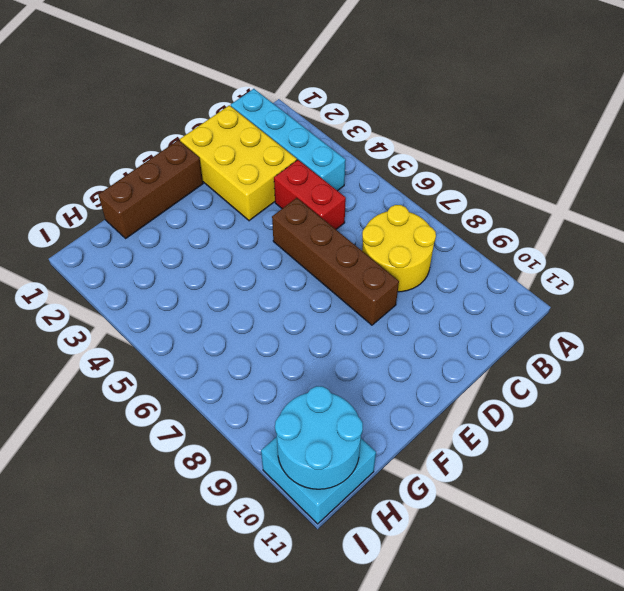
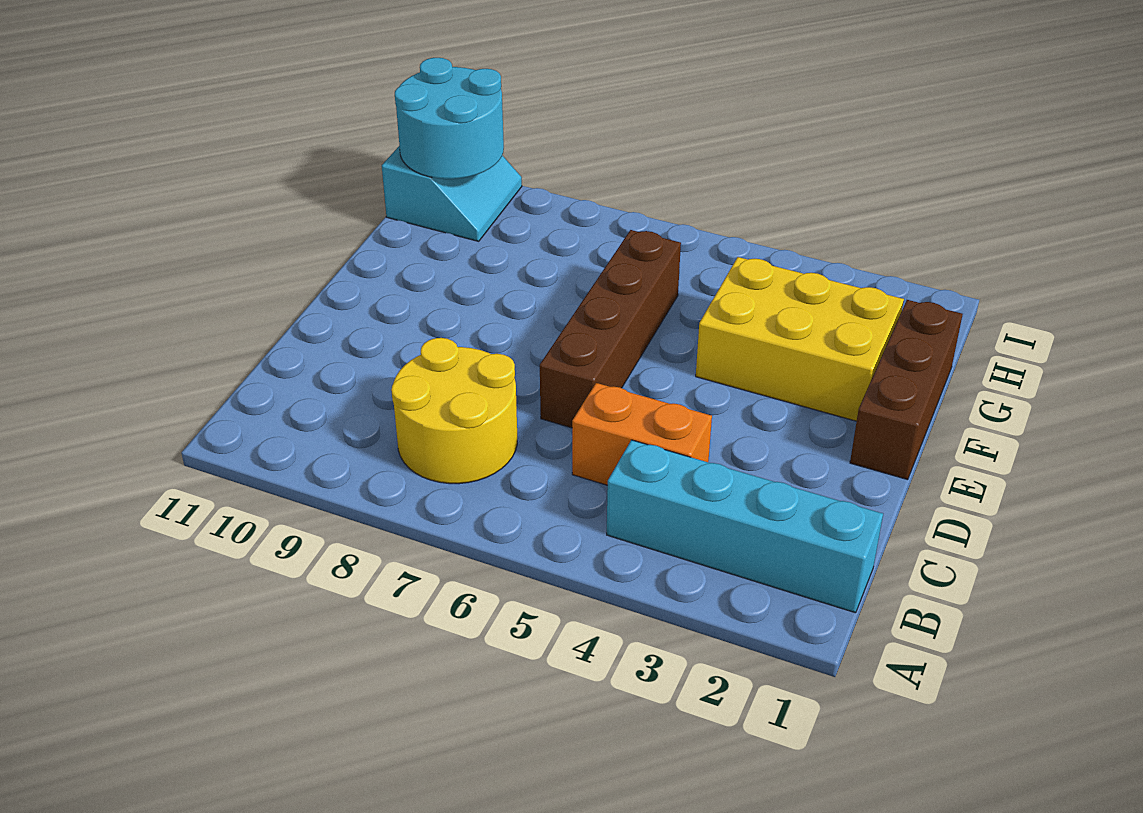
yellow 2x3 brick [180,105,297,221] -> yellow 2x3 brick moved to [696,257,904,421]
red 1x2 brick [274,160,346,229] -> orange 1x2 brick [572,383,712,485]
brown 1x4 brick [272,198,399,325] -> brown 1x4 brick turned to [540,230,681,428]
cyan 2x2 brick [261,437,376,524] -> cyan 2x2 slope [382,146,522,241]

